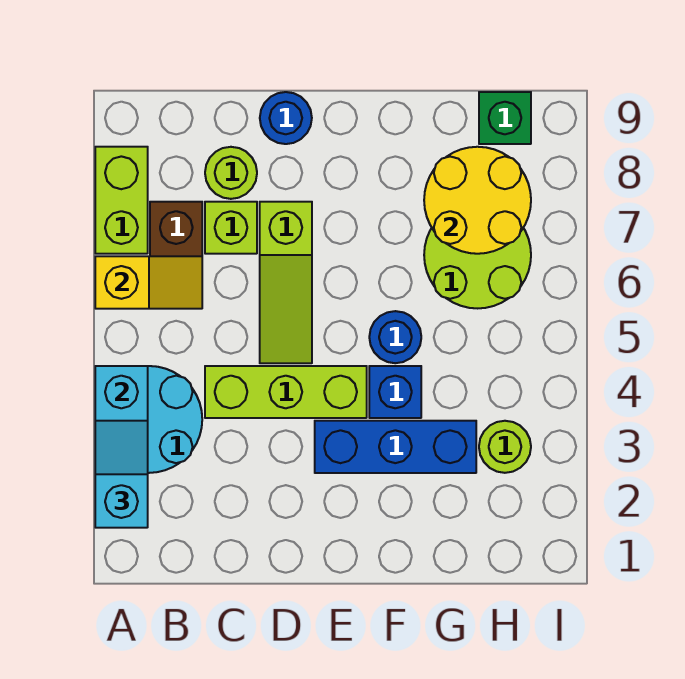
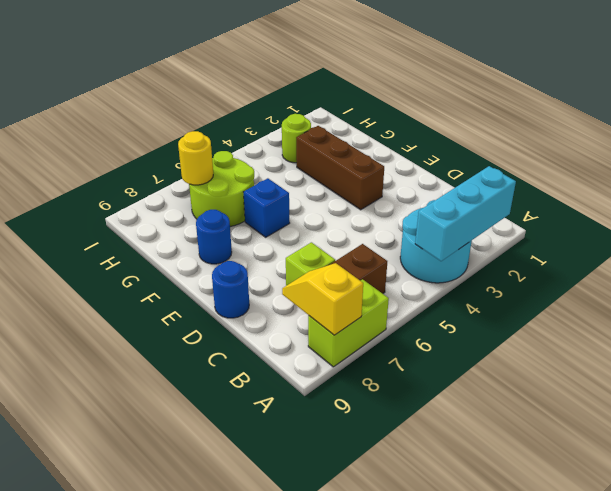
cyan 1x2 slope [95,421,148,528] -> none
yellow 1x2 slope [95,256,202,309] -> yellow 1x2 slope moved to [282,263,363,335]
lime 1x3 brick [205,366,367,418] -> none
lime 1x1 round brick [205,147,257,199] -> none
lime 1x3 slope [260,202,312,363] -> none
blue 1x3 brick [315,421,476,473] -> brown 1x3 brick [296,126,384,210]
blue 1x1 brick [369,366,421,418] -> blue 1x1 brick moved to [244,178,290,237]
blue 1x1 round brick [369,311,421,363] -> blue 1x1 round brick moved to [196,210,232,264]
yellow 2x2 round brick [424,147,531,254] -> yellow 1x1 round brick [178,131,213,185]
green 1x1 brick [479,92,531,144] -> none

